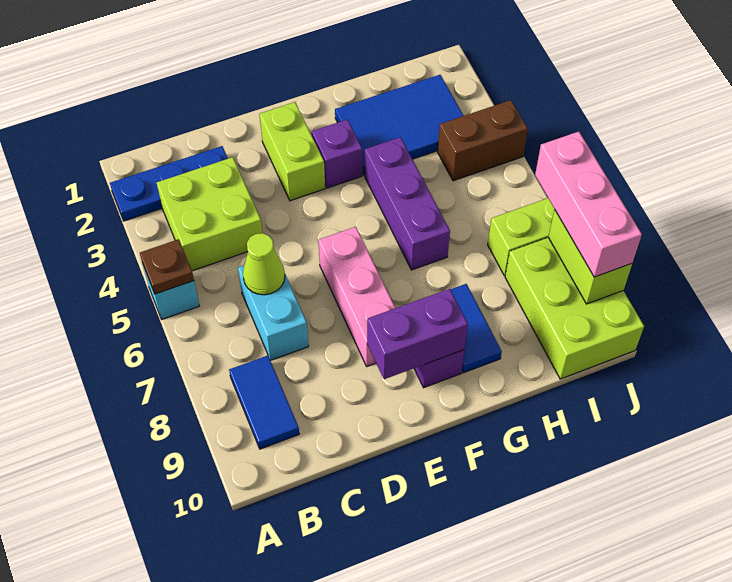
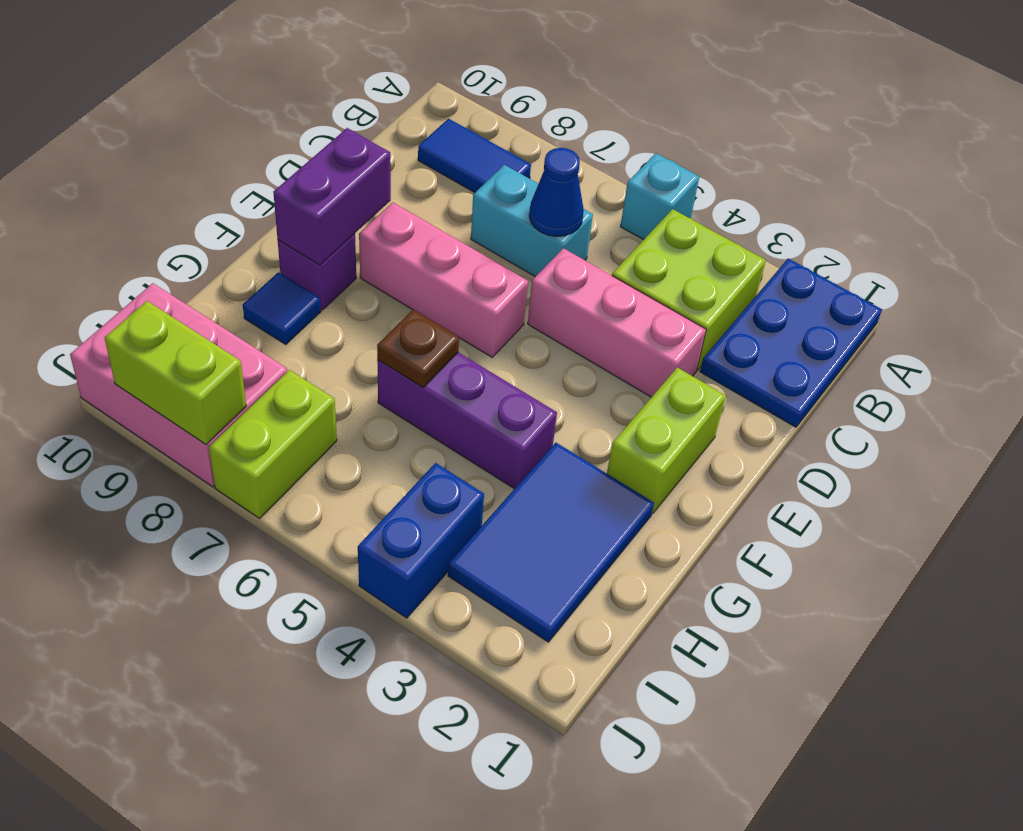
blue 1x3 plate [110,146,228,221] -> blue 2x3 plate [700,258,882,427]
brown 1x1 plate [140,239,194,294] -> brown 1x1 plate moved to [377,310,459,388]
lime 1x1 cone [243,233,285,295] -> blue 1x1 cone [529,148,584,237]
lime 1x2 brick [260,102,325,201] -> lime 1x2 brick turned to [607,367,726,514]
purple 1x1 brick [312,120,362,188] -> none
blue 1x2 tile [450,284,502,373] -> blue 1x1 tile [243,272,321,344]
brown 1x2 brick [438,100,528,181] -> blue 1x2 brick [358,463,484,618]
lime 2x3 brick [505,238,644,379] -> pink 2x3 brick [70,283,287,487]
pink 1x3 brick [535,132,642,277] -> pink 1x3 brick moved to [528,248,706,397]

